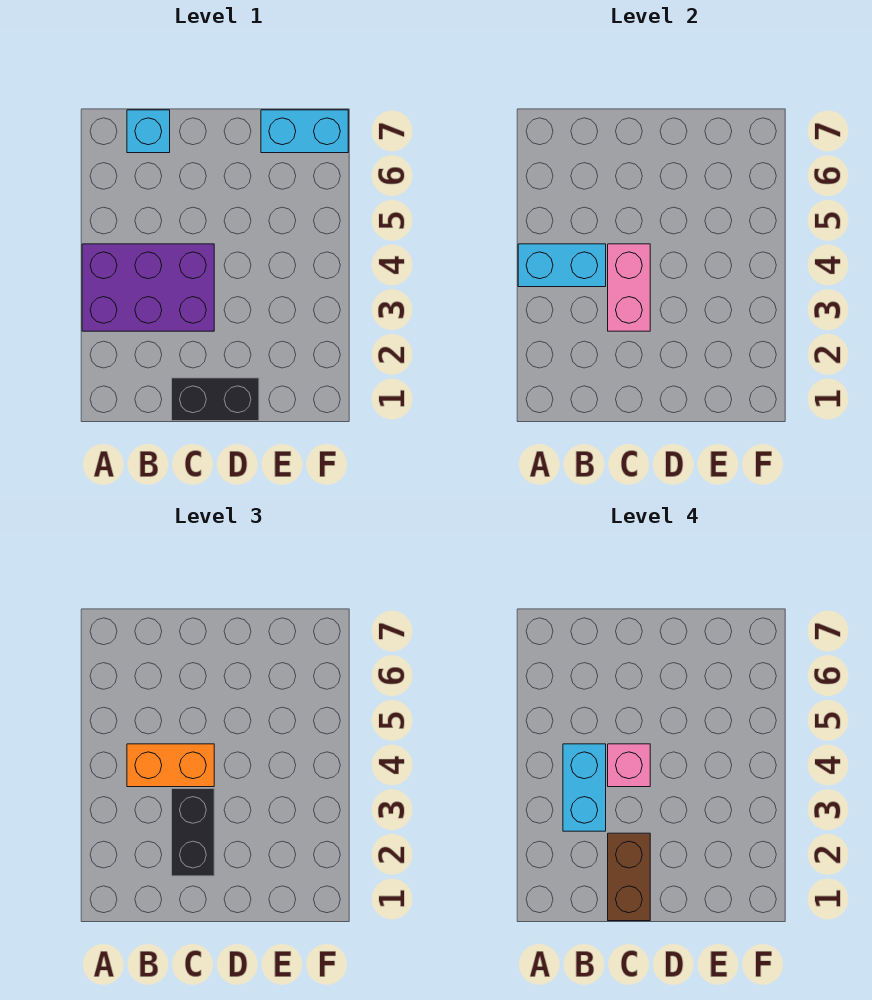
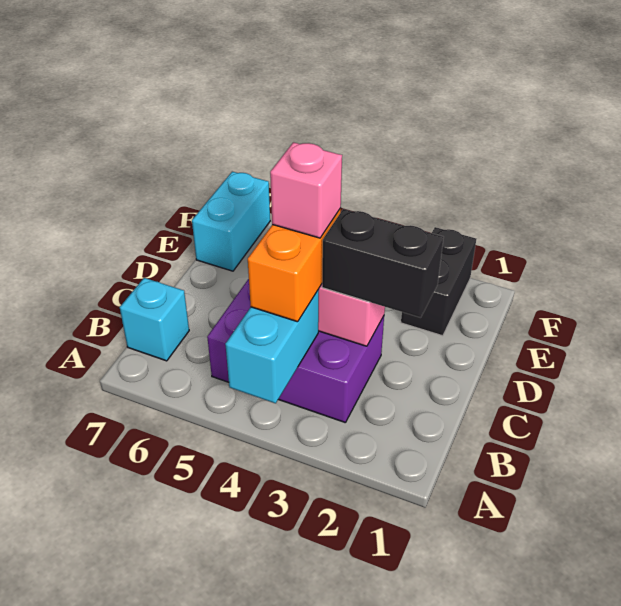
purple 2x3 brick [82,244,214,331] -> purple 2x3 brick turned to [207,279,384,423]
cyan 1x2 brick [563,744,606,831] -> none
black 1x2 brick [172,378,259,421] -> black 1x2 brick moved to [401,227,476,336]
brown 1x2 brick [608,833,650,921] -> none

